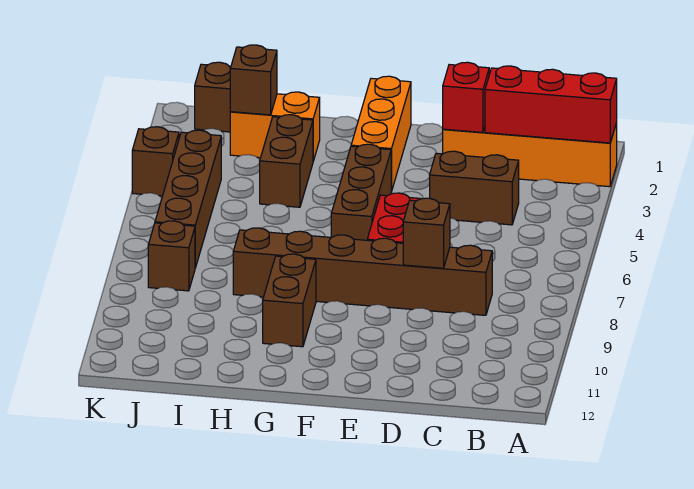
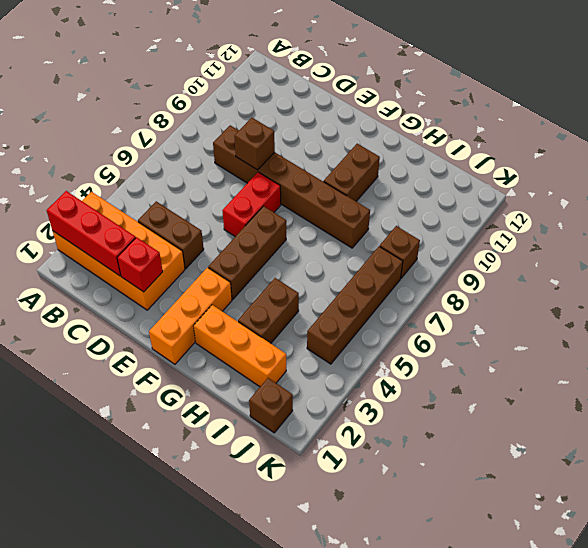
orange 1x4 brick [443,123,617,187] -> orange 2x4 brick [53,192,185,310]
orange 1x2 brick [230,92,320,161] -> orange 1x3 brick [194,305,286,387]
brown 1x1 brick [230,45,277,115] -> none
brown 1x1 brick [132,127,179,196] -> none

